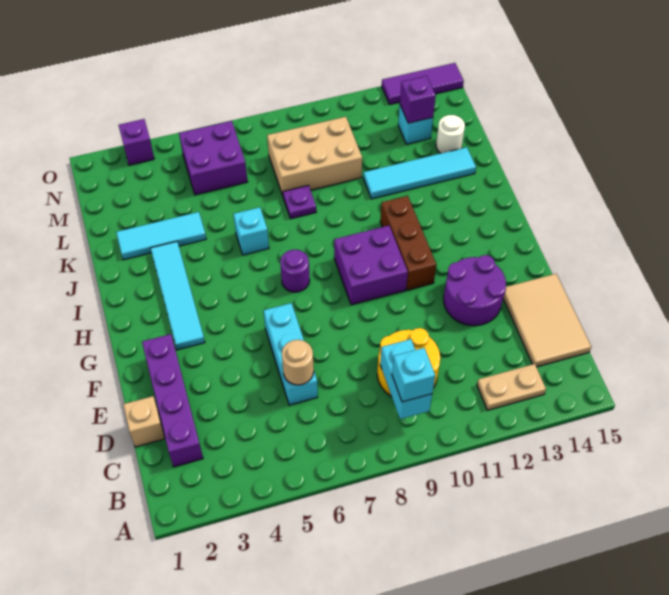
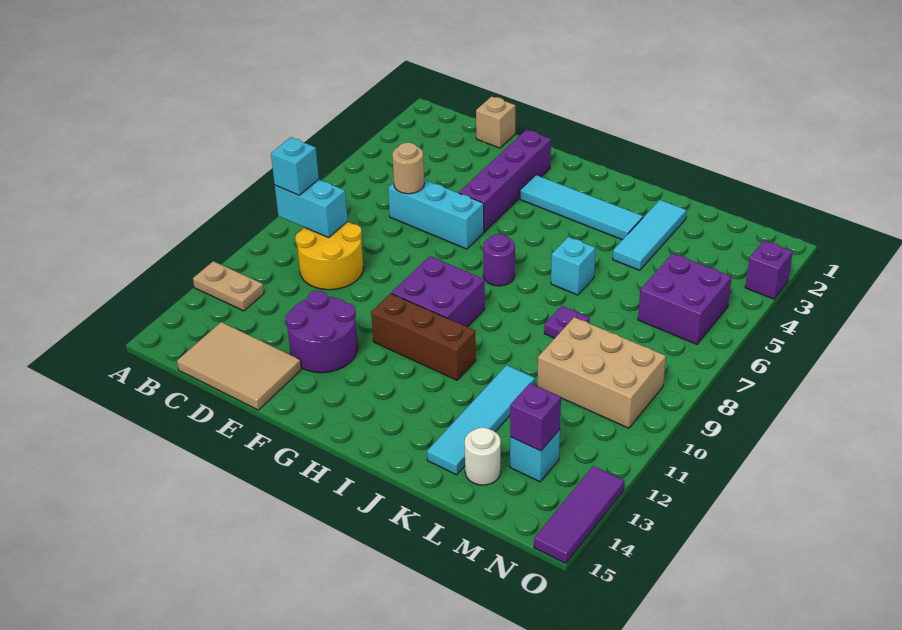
tan 1x2 plate [477,364,546,410] -> tan 1x2 plate turned to [193,261,264,311]
purple 1x4 brick [142,334,203,467] -> purple 1x4 brick turned to [459,130,551,232]
tan 2x3 brick [267,117,362,196] -> tan 2x3 brick turned to [537,317,666,428]

